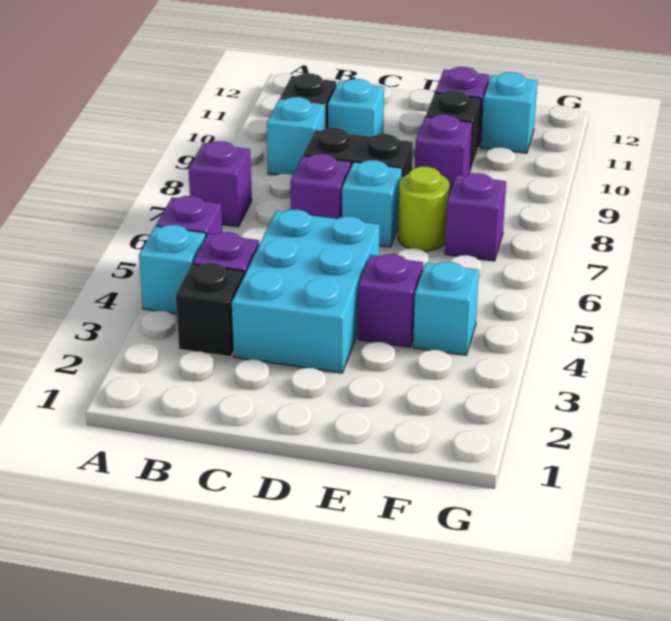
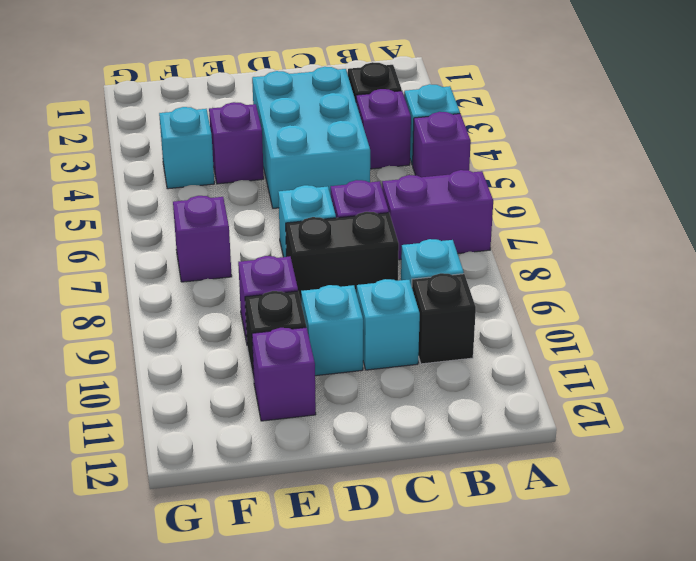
purple 1x1 brick [189,141,252,227] -> purple 1x2 brick [382,170,493,260]
lime 1x1 round brick [398,167,450,251] -> none
cyan 1x1 brick [481,72,537,153] -> cyan 1x1 brick moved to [301,285,363,376]

